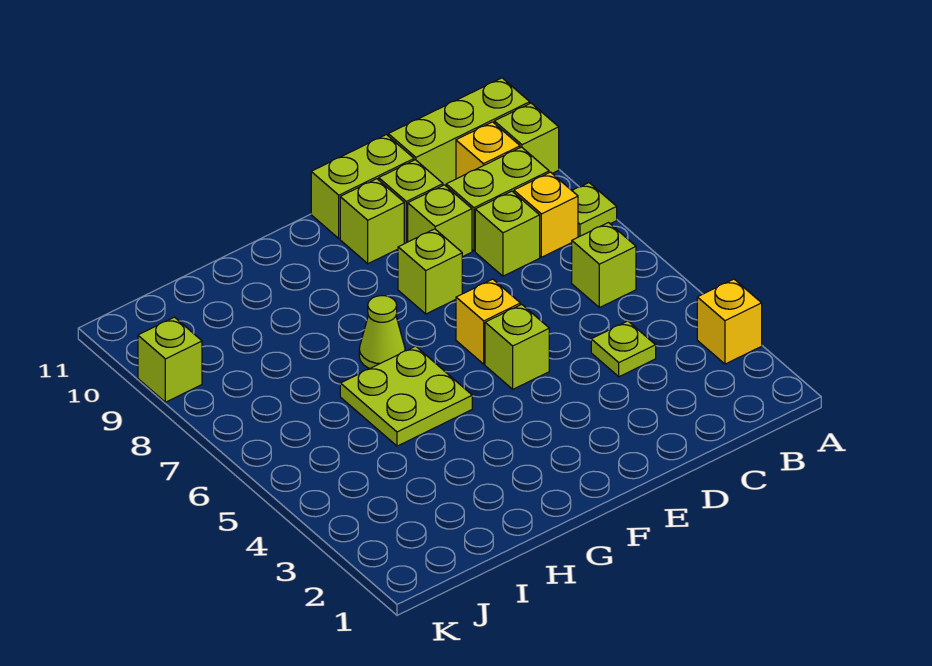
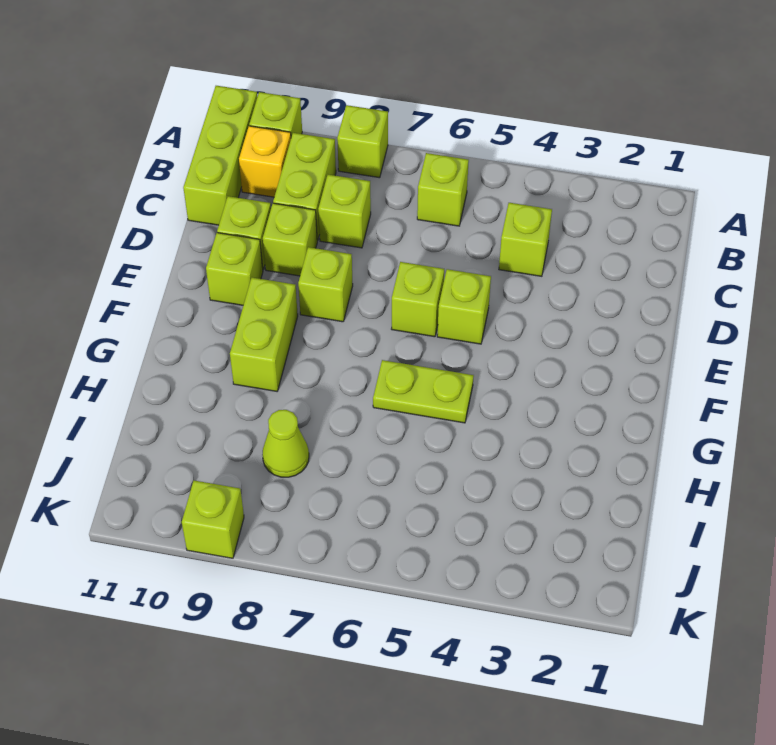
yellow 1x1 brick [697,279,762,364] -> none
lime 1x1 plate [573,183,617,237] -> lime 1x1 brick [337,105,388,178]
yellow 1x1 brick [514,172,578,257] -> none
lime 1x1 plate [591,321,656,377] -> lime 1x1 brick [499,203,552,276]
lime 1x2 brick [311,135,414,238] -> lime 1x2 brick moved to [230,278,298,391]
yellow 1x1 brick [456,279,520,364] -> lime 1x1 brick [392,262,444,337]
lime 2x2 plate [340,346,472,446] -> lime 1x2 plate [373,360,474,423]
lime 1x1 cone [359,296,405,369] -> lime 1x1 cone moved to [262,410,309,477]

